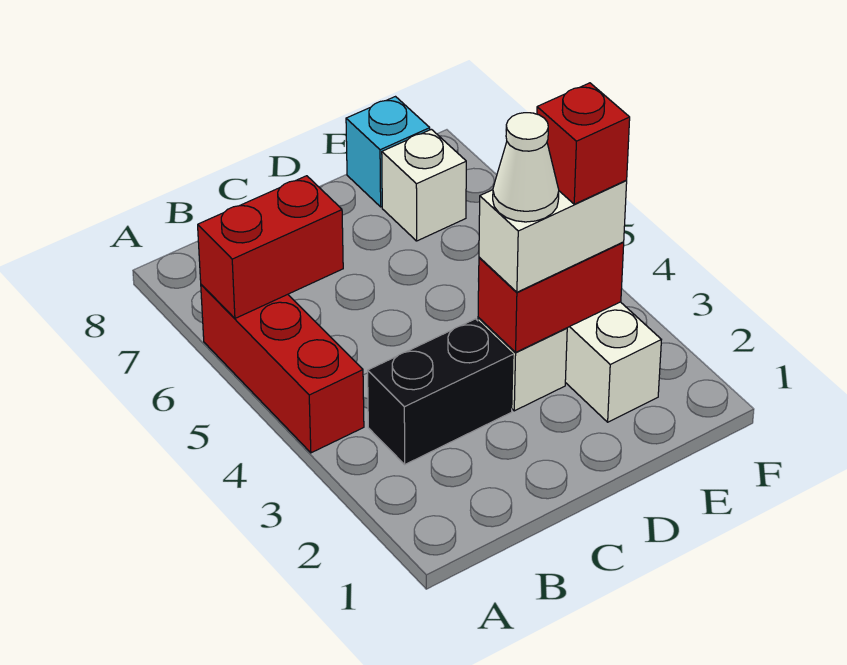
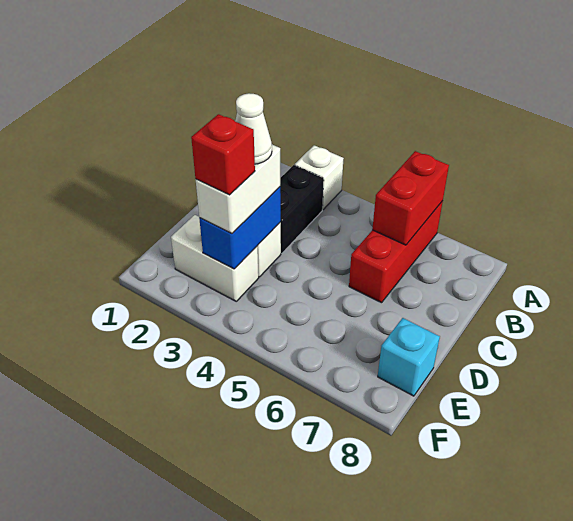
red 1x3 brick [201,285,364,453] -> red 1x3 brick turned to [349,201,443,303]
red 1x2 brick [478,242,624,352] -> blue 1x2 brick [199,187,281,269]
white 1x1 brick [382,129,466,241] -> white 1x1 brick moved to [295,145,344,210]

